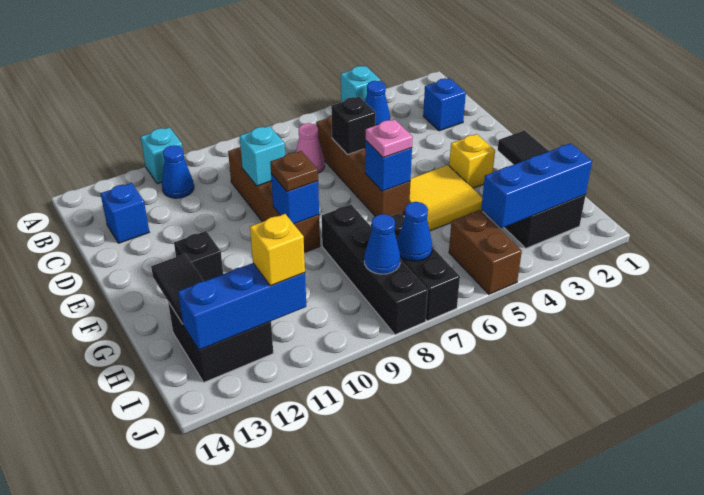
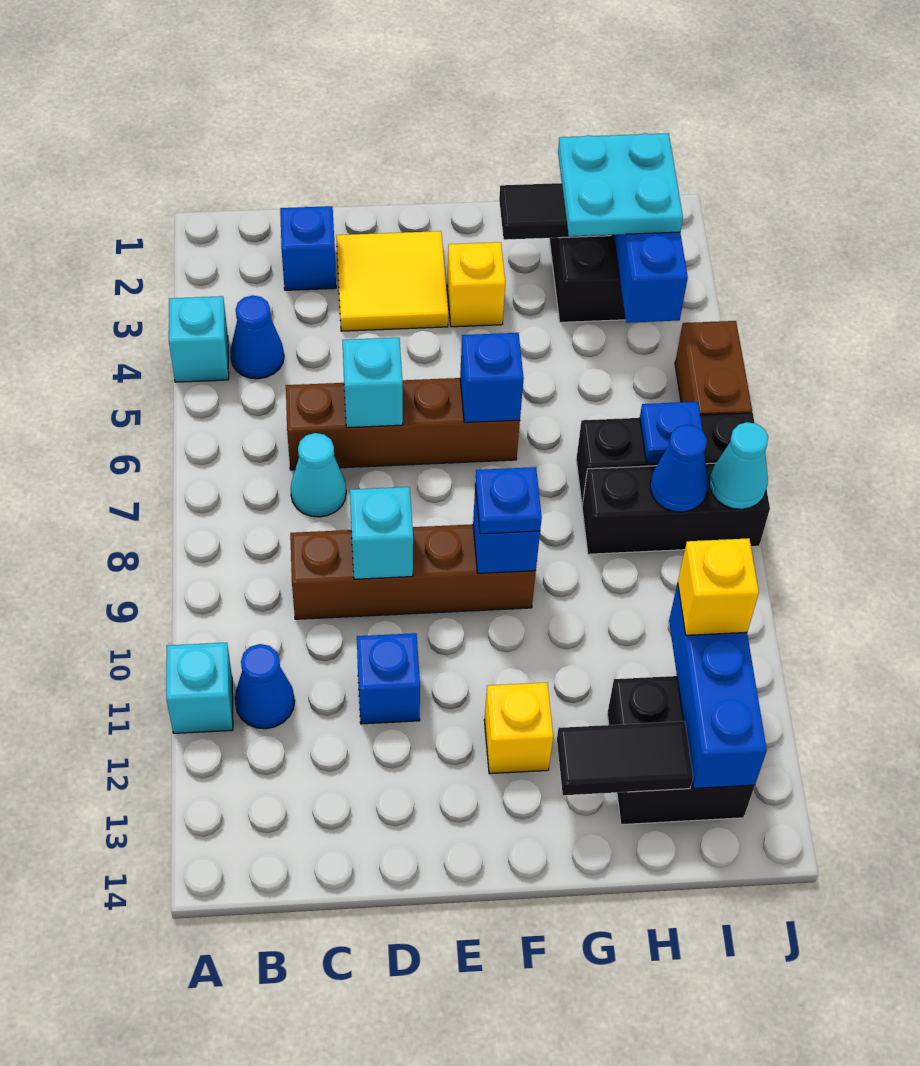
pink 1x1 cone [296,123,325,173] -> cyan 1x1 cone [291,433,346,517]
blue 1x1 brick [100,183,149,243] -> blue 1x1 brick moved to [357,633,420,724]
black 1x1 brick [331,97,376,155] -> cyan 1x1 brick [342,338,403,428]
yellow 2x2 tile [409,165,482,231] -> yellow 2x2 tile moved to [336,231,448,331]
pink 1x1 plate [366,119,413,158] -> none
brown 1x1 plate [270,151,318,192] -> blue 1x1 plate [475,467,542,534]
black 1x1 brick [174,231,223,281] -> yellow 1x1 brick [484,683,553,774]
black 1x4 brick [322,205,428,335] -> black 1x3 brick [582,463,770,554]
none -> cyan 2x2 plate [558,133,683,236]
brown 1x2 brick [449,210,522,294] -> brown 1x2 brick turned to [675,321,752,415]
blue 1x1 cone [397,202,432,261] -> blue 1x1 plate [640,402,703,463]
none -> cyan 1x1 cone [710,422,768,509]

